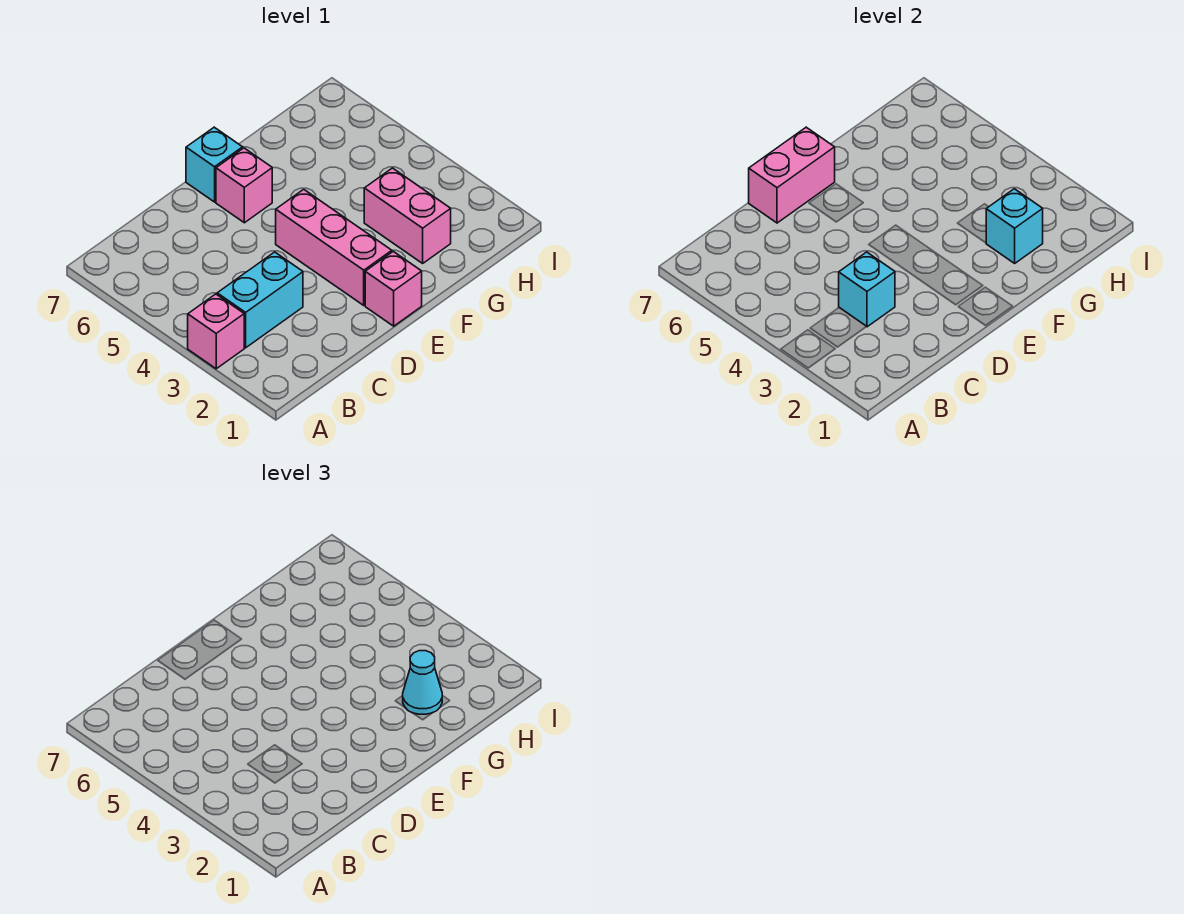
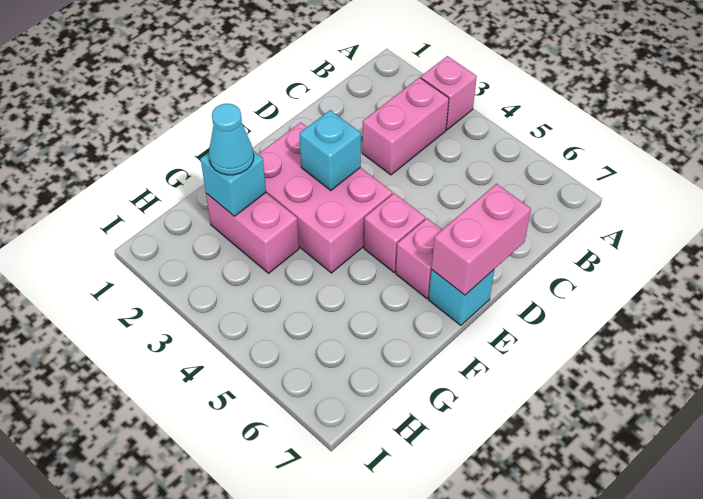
cyan 1x2 brick [217,252,303,348] -> pink 1x2 brick [362,78,449,175]
cyan 1x1 brick [839,252,895,327] -> cyan 1x1 brick moved to [299,110,361,190]
pink 1x1 brick [365,251,422,326] -> pink 1x1 brick moved to [364,193,425,272]
pink 1x3 brick [276,189,392,305] -> pink 2x3 brick [258,122,393,273]

